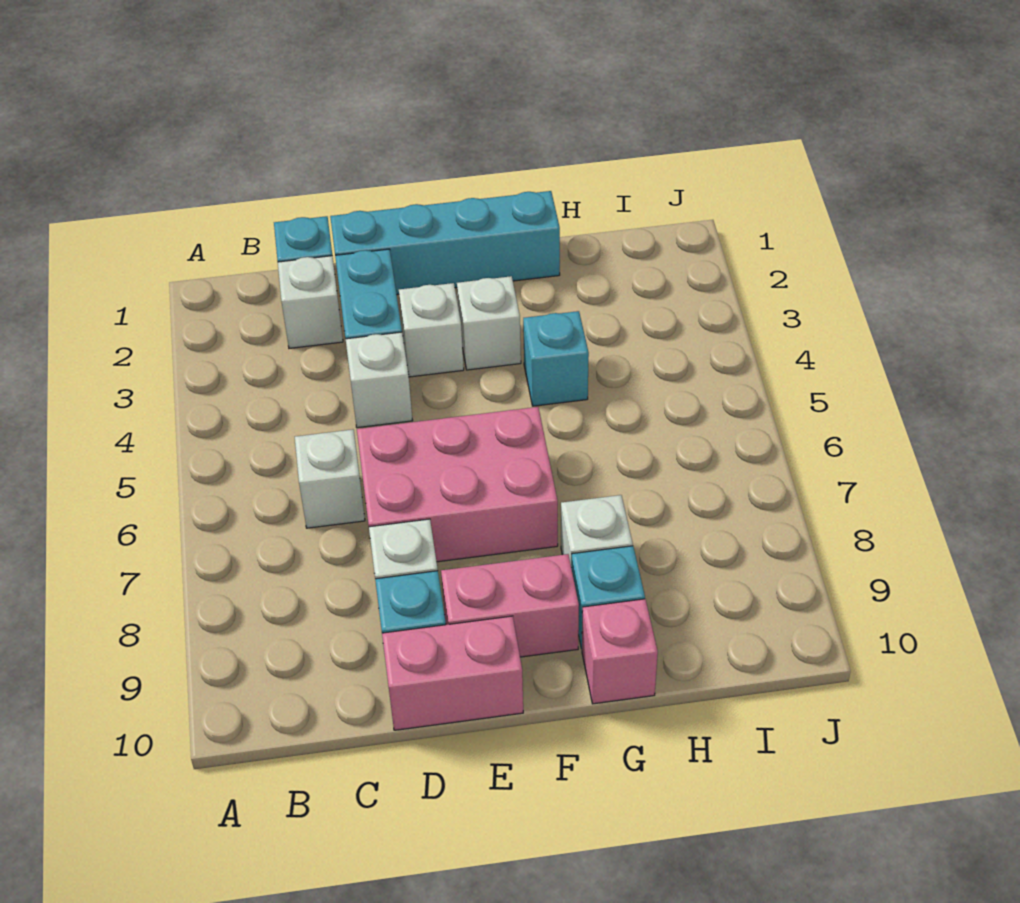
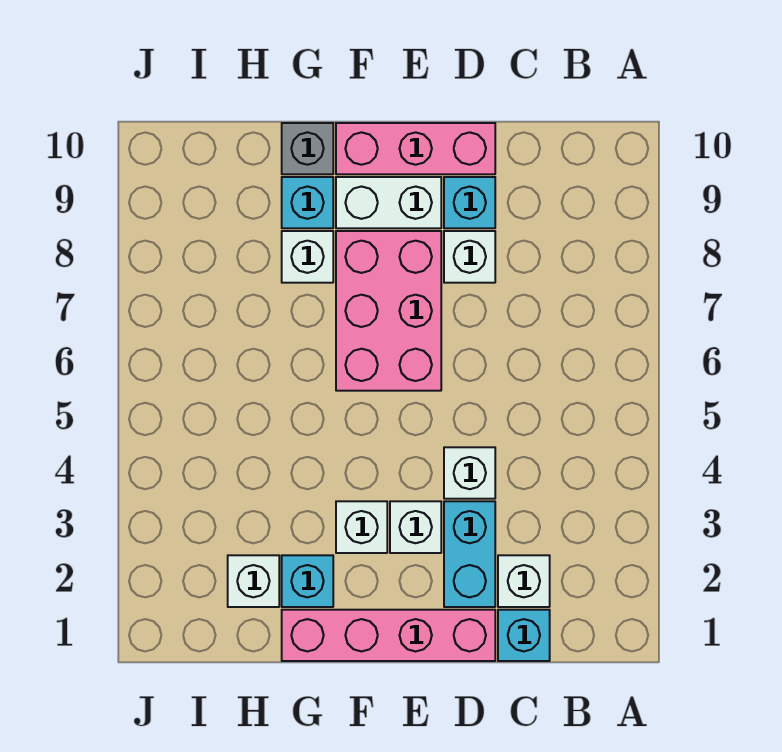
white 1x1 brick [295,429,365,528] -> white 1x1 brick moved to [228,555,279,607]
cyan 1x4 brick [330,191,560,295] -> pink 1x4 brick [282,610,495,661]
pink 2x3 brick [357,407,558,562] -> pink 2x3 brick turned to [336,231,441,391]
pink 1x2 brick [382,616,523,730] -> pink 1x3 brick [336,123,495,174]
pink 1x2 brick [441,554,579,657] -> white 1x2 brick [336,177,441,228]
cyan 1x1 brick [523,311,589,406] -> cyan 1x1 brick moved to [282,555,333,607]
pink 1x1 brick [582,599,658,704] -> grey 1x1 brick [282,123,333,174]

